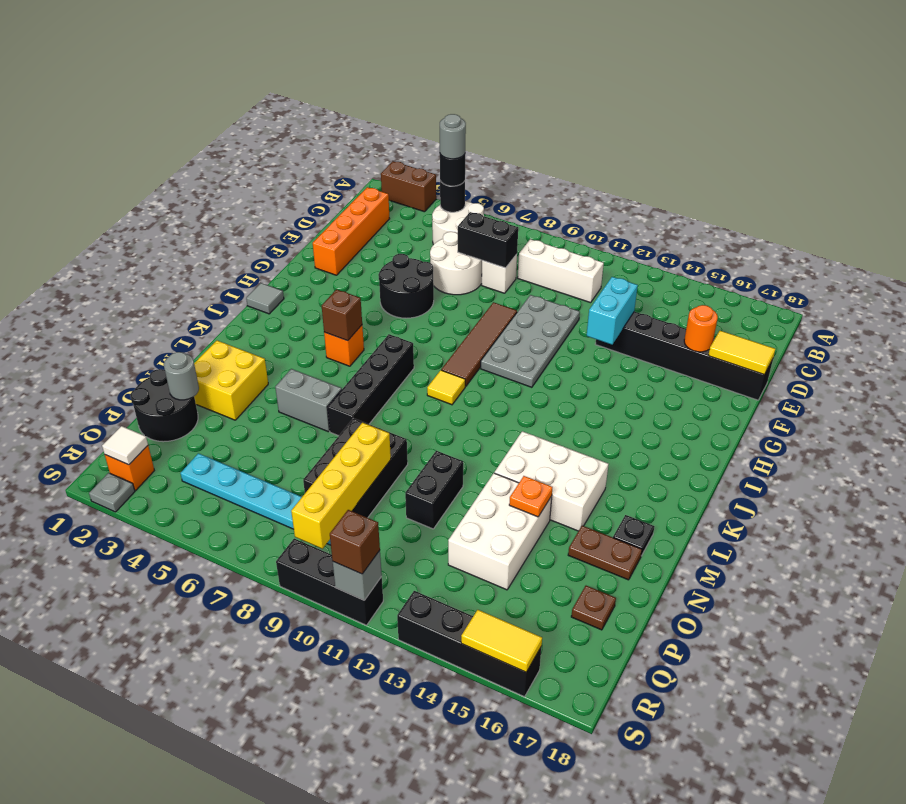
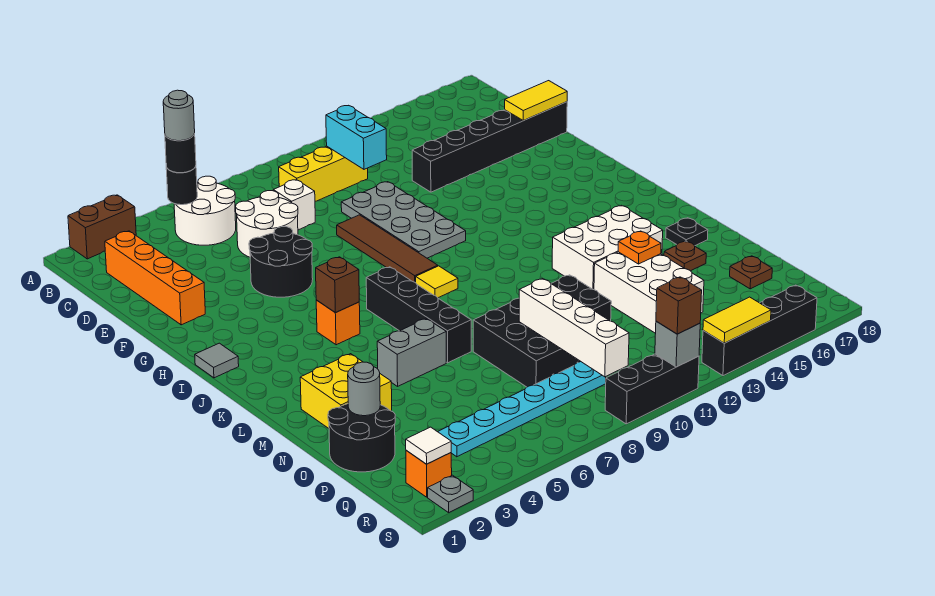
white 1x3 brick [518,239,604,303] -> yellow 1x3 brick [279,146,368,201]
black 1x2 brick [458,212,518,268] -> none
cyan 1x2 brick [587,277,638,345] -> cyan 1x2 brick moved to [326,106,387,169]
orange 1x1 round brick [684,305,718,352] -> none
brown 1x2 plate [568,526,642,580] -> brown 1x1 plate [664,241,706,271]
yellow 1x4 brick [291,423,391,549] -> white 1x4 brick [519,278,629,377]
yellow 1x2 tile [461,610,542,672] -> yellow 1x2 tile moved to [703,297,771,343]

